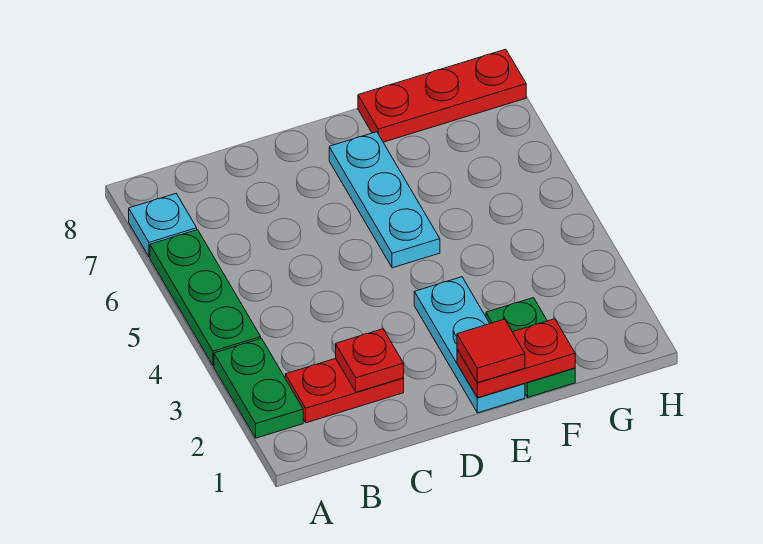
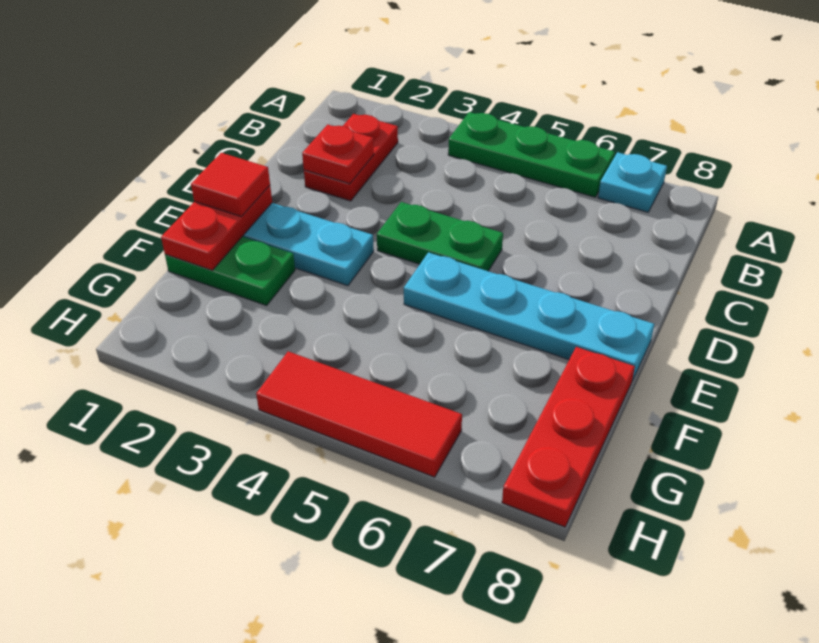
green 1x2 plate [214,339,303,438] -> green 1x2 plate moved to [377,202,503,271]
cyan 1x3 plate [329,132,440,268] -> cyan 1x4 plate [404,252,654,381]
none -> red 1x3 tile [256,351,462,477]

